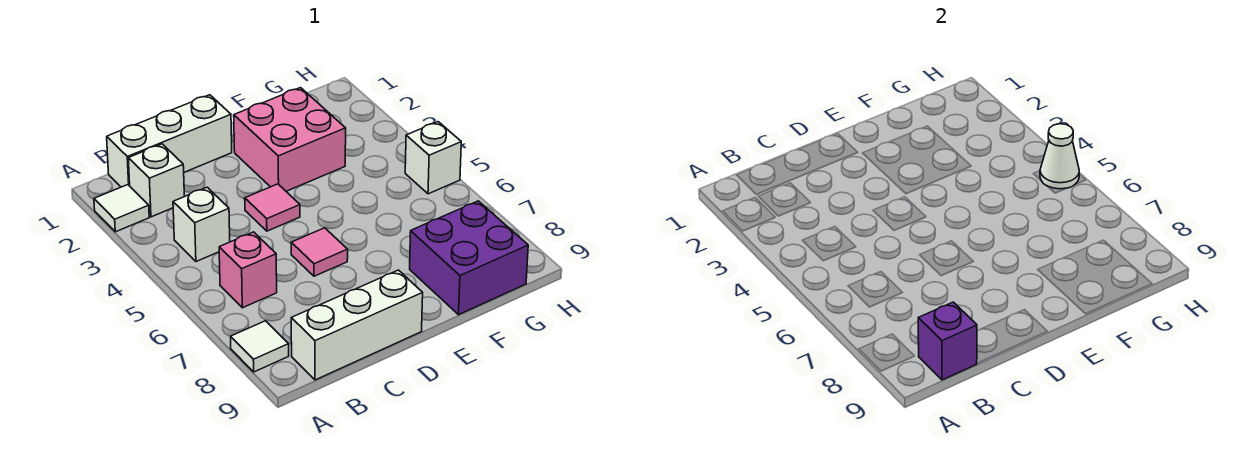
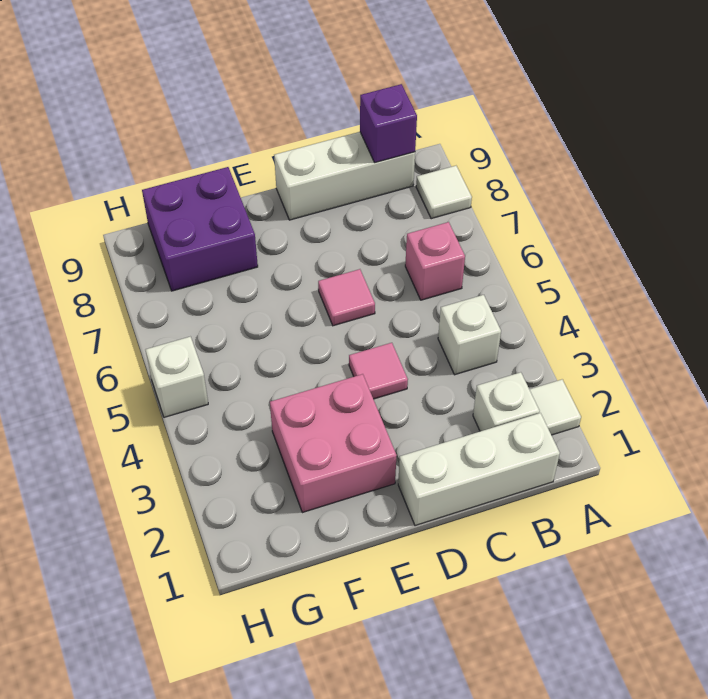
white 1x1 cone [1040,124,1079,189] -> none

